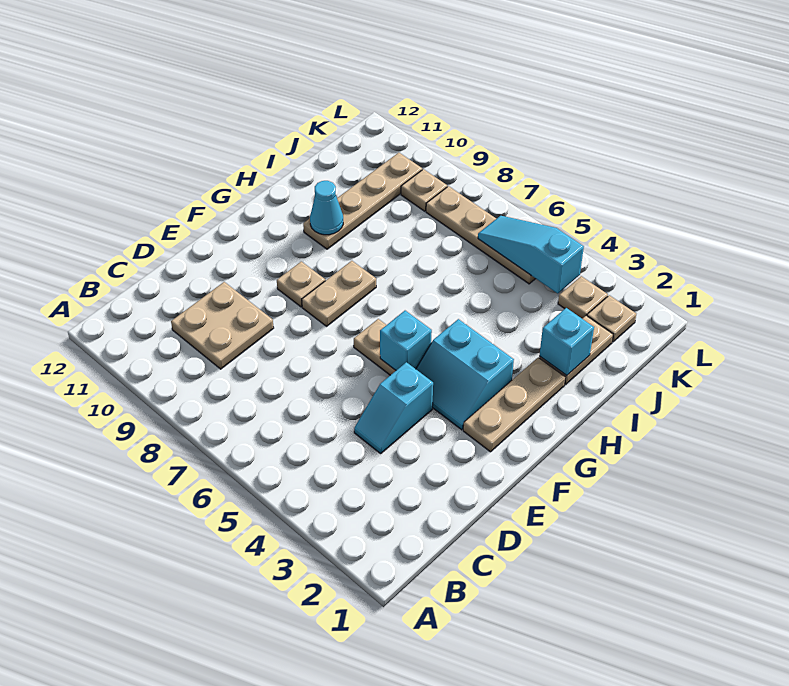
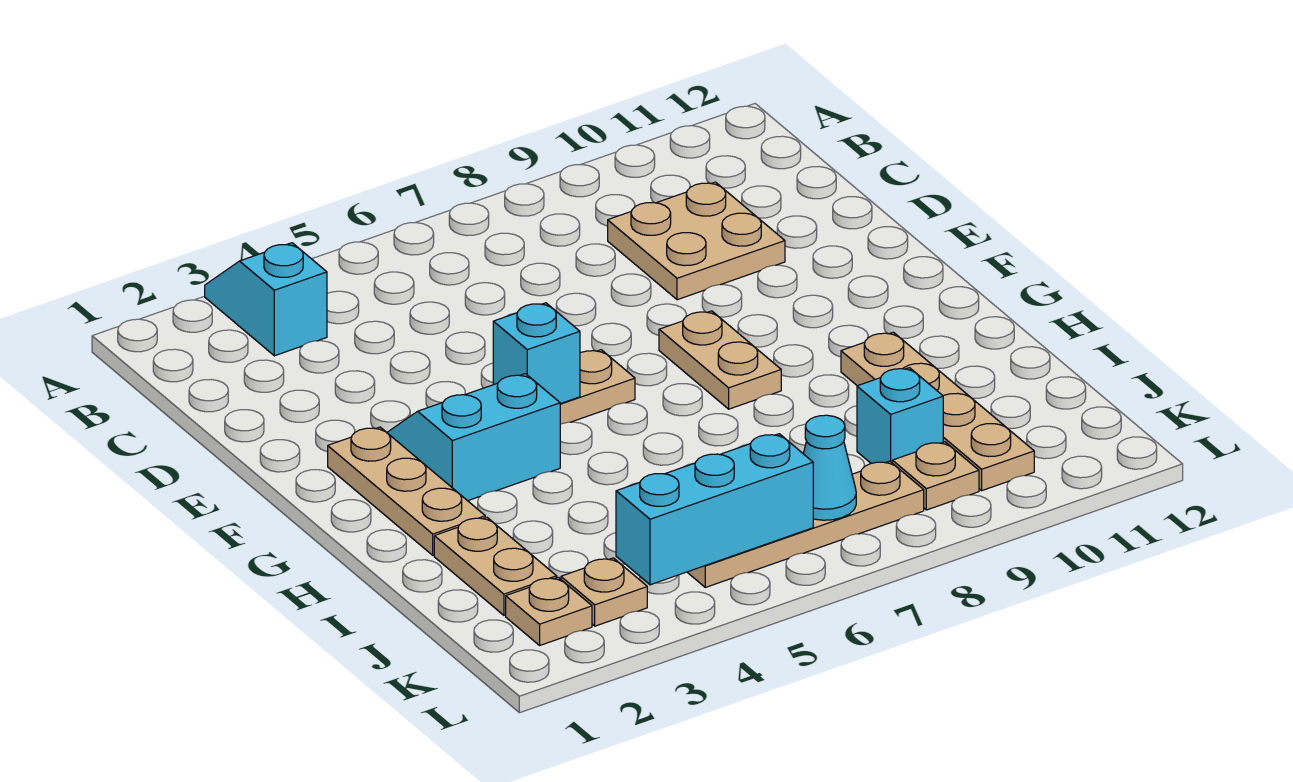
cyan 1x2 slope [354,362,433,454] -> cyan 1x2 slope moved to [205,243,327,356]
tan 1x1 plate [277,261,325,307] -> none
cyan 1x1 cone [310,181,343,235] -> cyan 1x1 cone moved to [803,415,856,520]
cyan 1x1 brick [539,308,594,376] -> cyan 1x1 brick moved to [857,368,943,463]
cyan 1x3 slope [478,216,584,293] -> cyan 1x3 brick [616,434,813,585]

